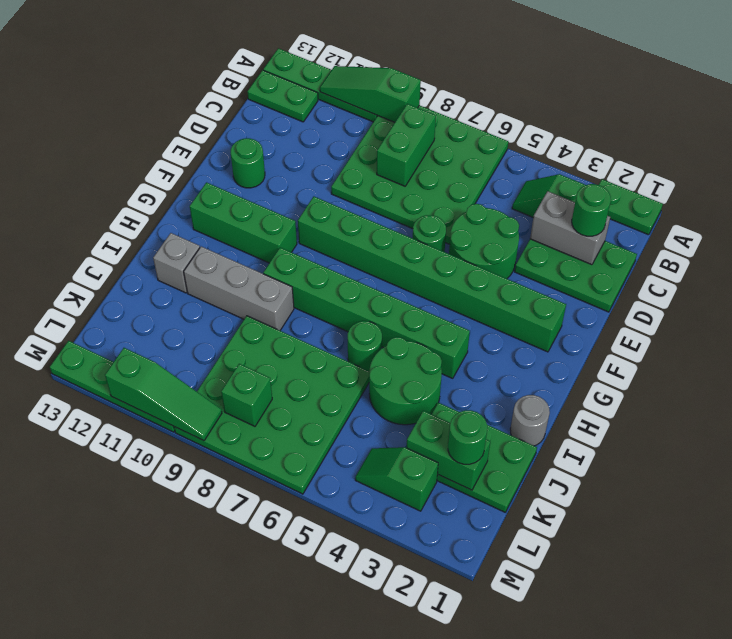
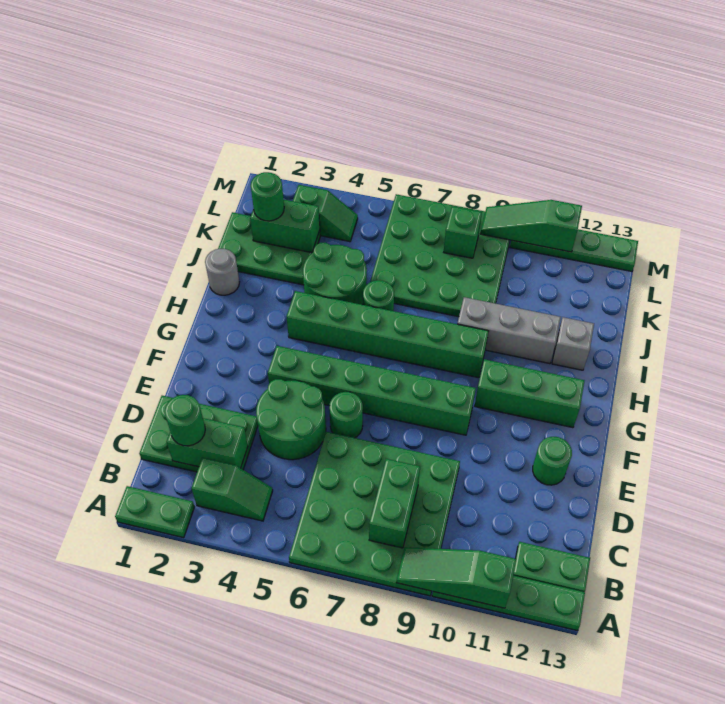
green 1x3 slope [320,66,421,122] -> green 1x3 slope turned to [397,547,516,608]
grey 1x2 brick [530,191,610,265] -> green 1x2 brick [167,418,248,468]
green 1x8 brick [298,197,566,352] -> green 1x6 brick [268,346,476,435]

